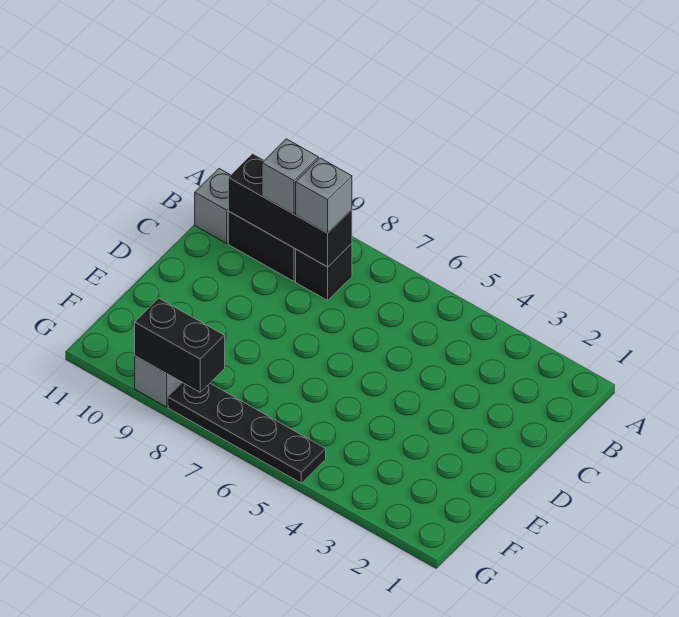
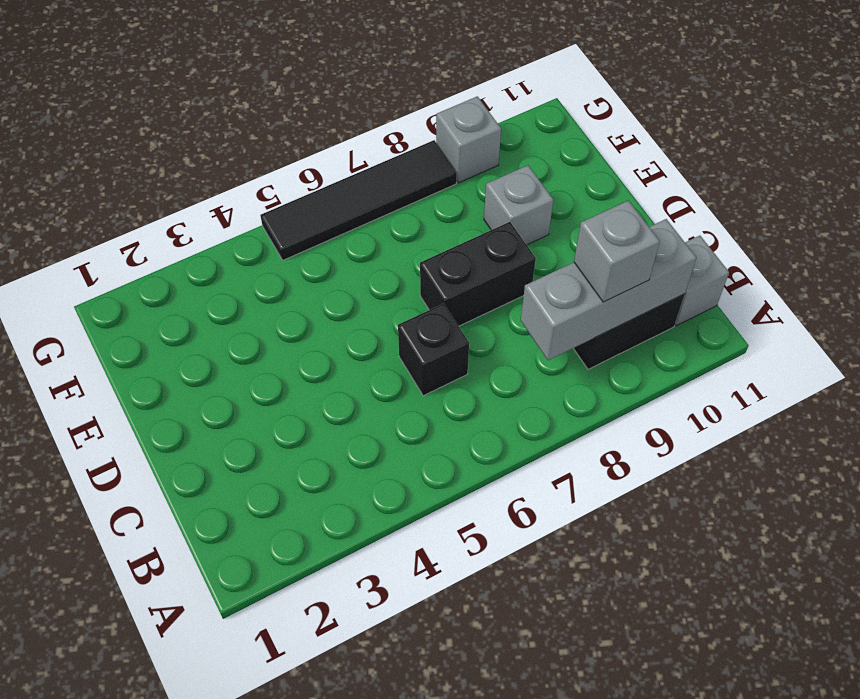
black 1x1 brick [296,243,352,300] -> black 1x1 brick moved to [398,304,469,396]
black 1x3 brick [228,154,352,267] -> grey 1x3 brick [521,219,696,360]
grey 1x1 brick [296,158,352,233] -> grey 1x1 brick moved to [484,165,553,245]
black 1x4 plate [168,383,326,483] -> black 1x4 tile [260,140,457,260]
black 1x2 brick [135,298,225,392] -> black 1x2 brick moved to [420,222,536,326]

